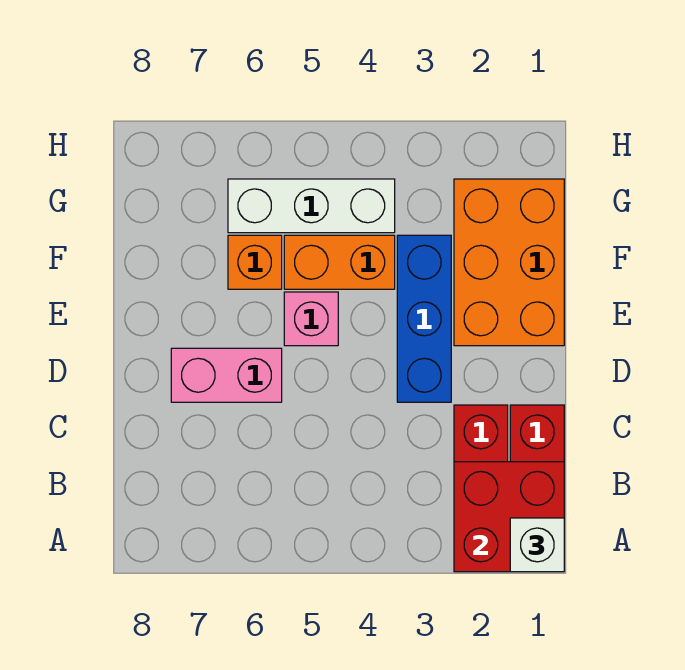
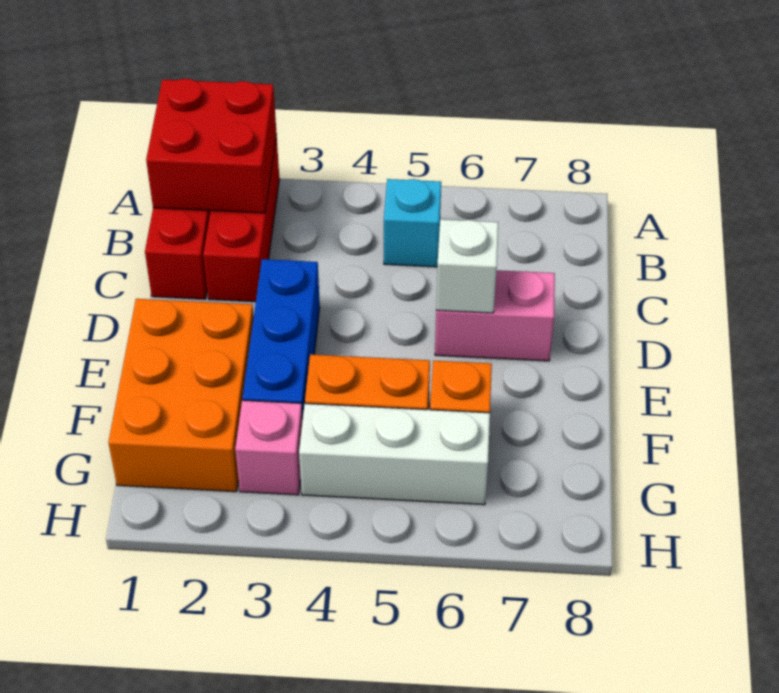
white 1x1 brick [510,518,564,572] -> white 1x1 brick moved to [436,219,498,313]
none -> cyan 1x1 brick [384,179,441,267]
pink 1x1 brick [284,292,338,346] -> pink 1x1 brick moved to [235,400,303,495]

